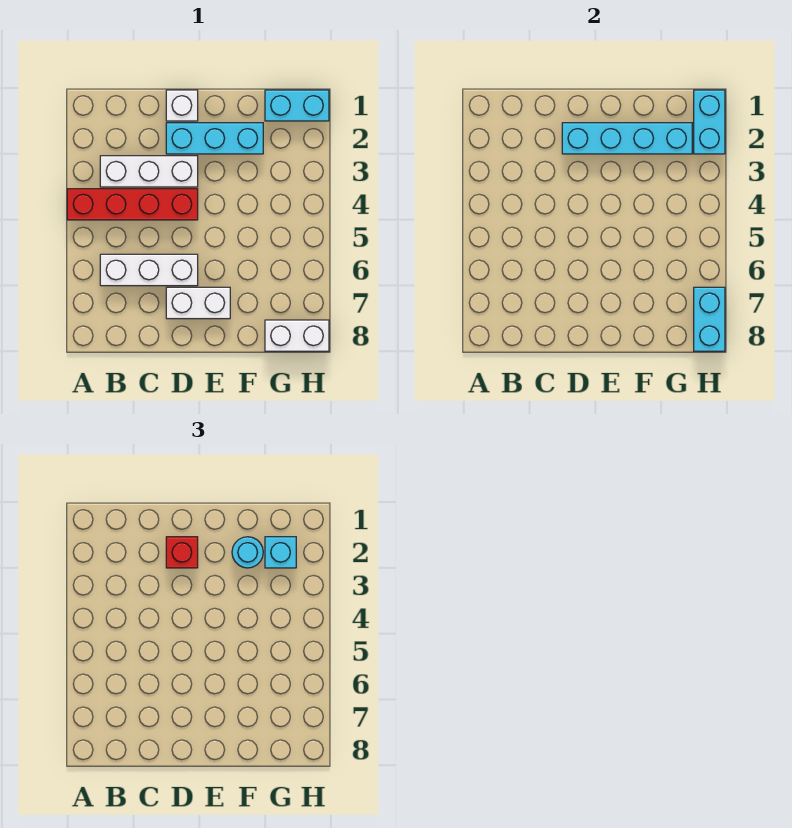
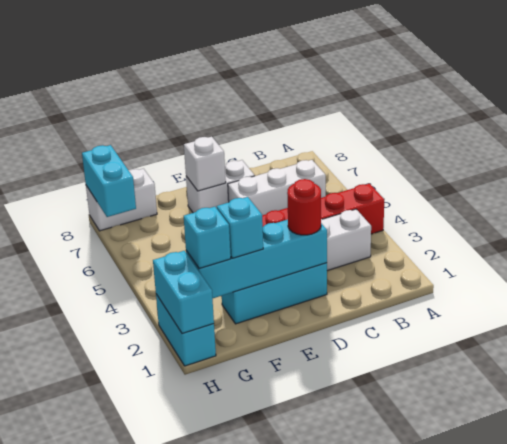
white 1x1 brick [166,90,198,121] -> white 1x1 brick moved to [184,137,226,191]
red 1x1 brick [166,537,198,568] -> red 1x1 round brick [287,179,321,235]
cyan 1x1 round brick [232,537,263,568] -> cyan 1x1 brick [217,197,263,258]
cyan 1x2 brick [265,90,329,121] -> cyan 1x2 brick turned to [156,294,216,366]

